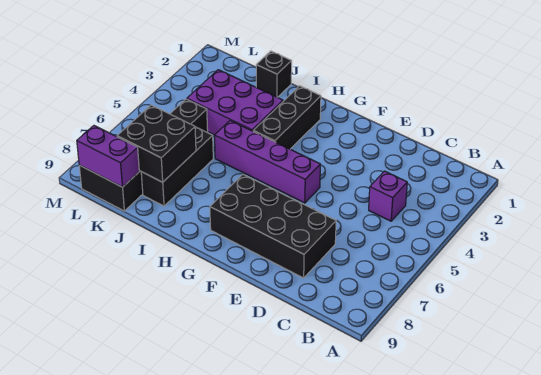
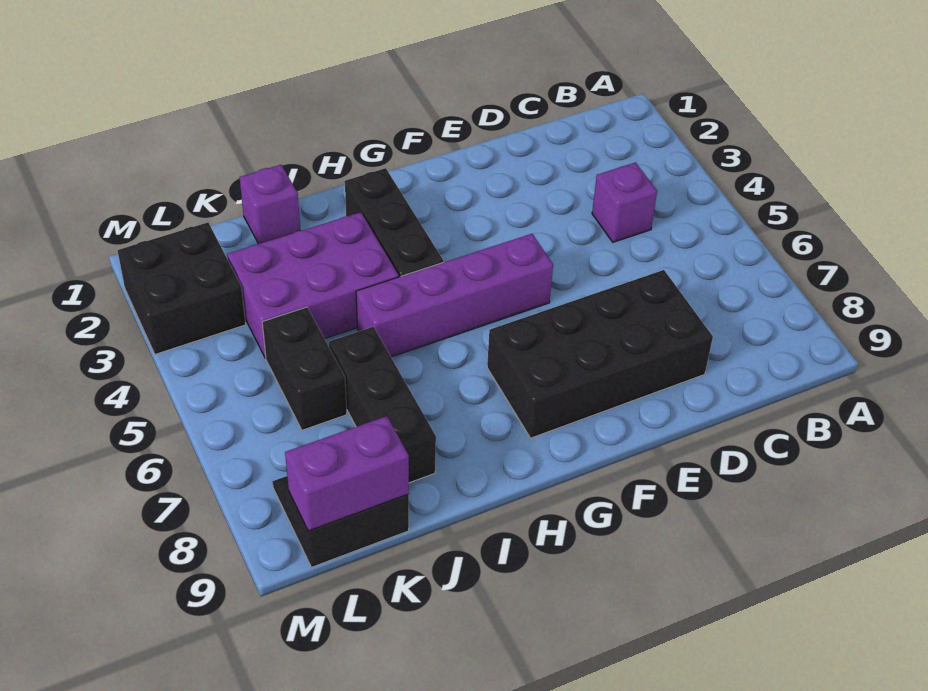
black 1x1 brick [256,51,292,97] -> purple 1x1 brick [239,165,300,244]
black 2x2 brick [117,105,196,182] -> black 2x2 brick moved to [117,222,246,354]

